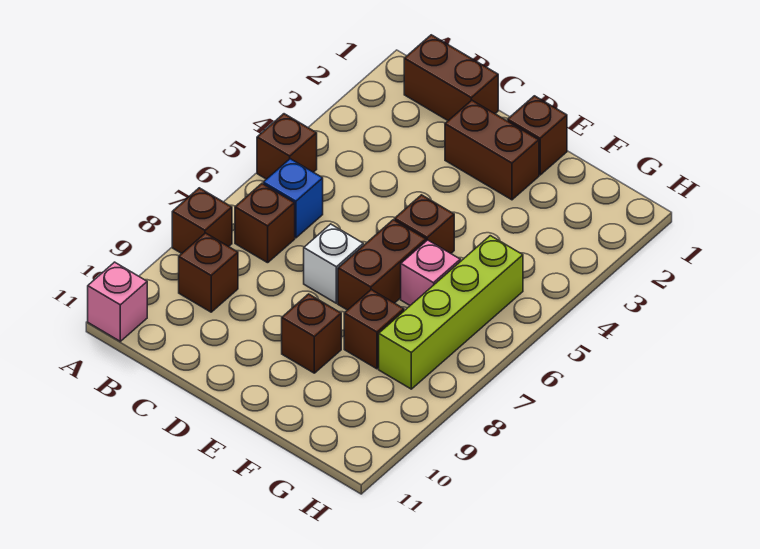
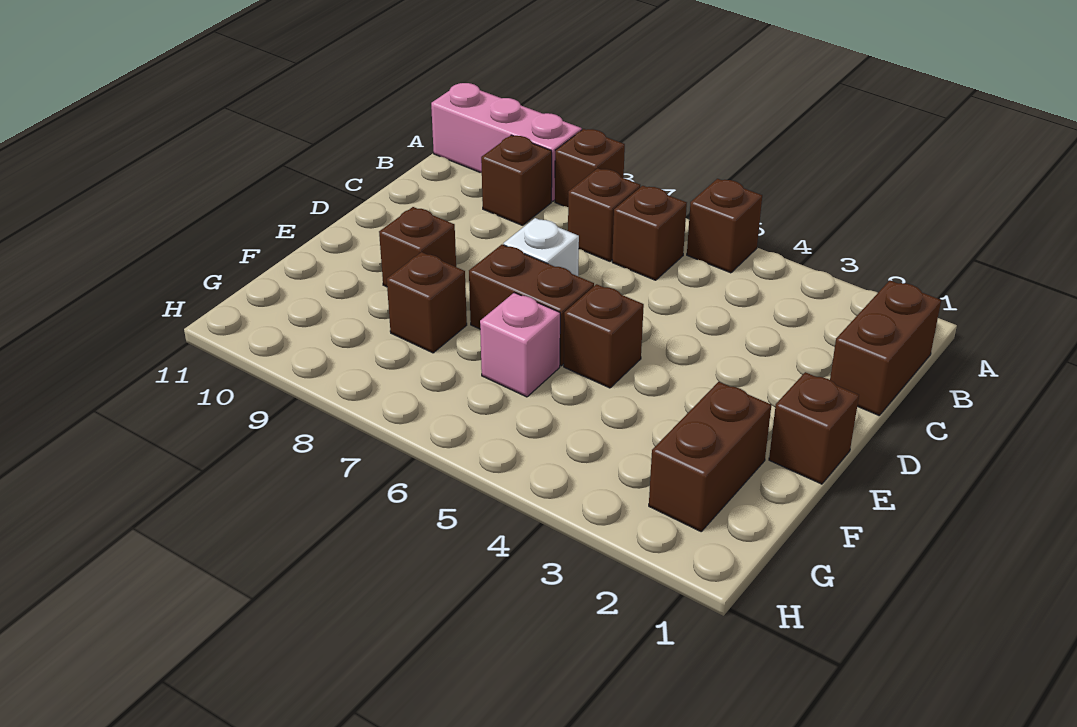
pink 1x1 brick [88,262,147,341] -> pink 1x3 brick [431,83,582,201]
blue 1x1 brick [263,159,323,238] -> brown 1x1 brick [612,186,687,280]
brown 1x2 brick [445,100,539,200] -> brown 1x2 brick moved to [649,382,771,531]
lime 1x4 brick [379,236,523,389] -> none

